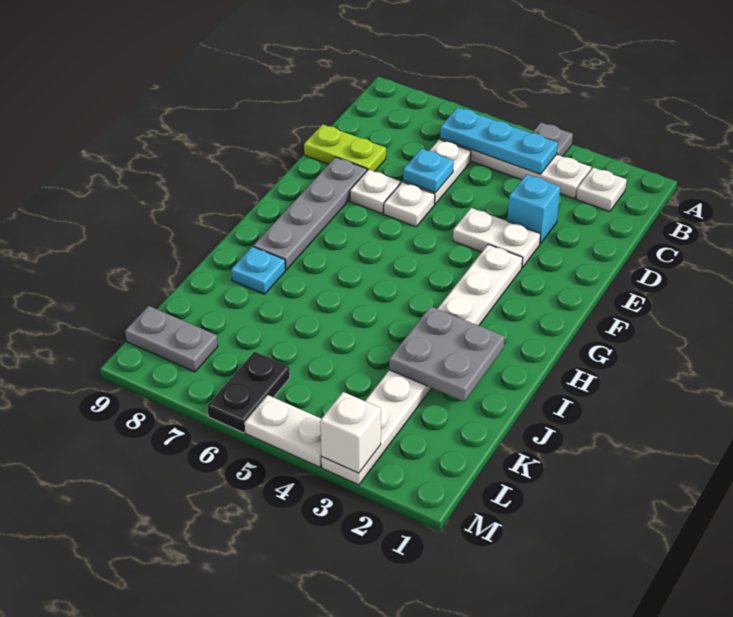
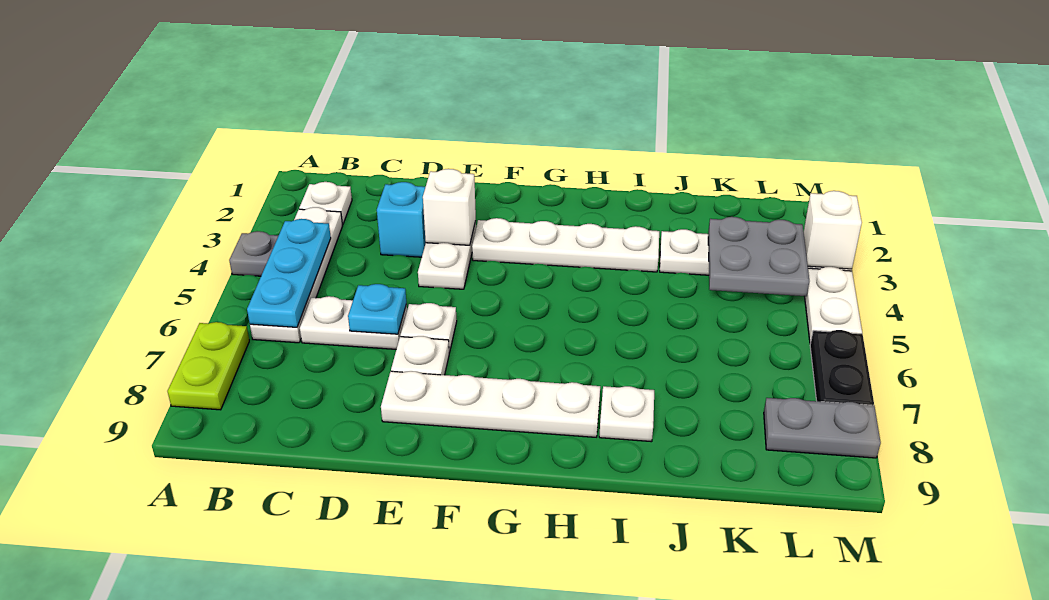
lime 1x2 plate [304,124,386,172] -> lime 1x2 plate moved to [167,322,249,410]
none -> white 1x1 brick [423,169,476,245]
grey 1x4 plate [253,157,367,270] -> white 1x4 plate [381,371,600,437]
grey 2x2 plate [389,306,505,401] -> grey 2x2 plate moved to [708,217,809,296]
cyan 1x1 plate [231,247,285,294] -> white 1x1 plate [599,386,654,442]
black 1x2 plate [207,352,290,433] -> black 1x2 plate turned to [810,330,874,405]
grey 1x2 plate [125,306,218,372] -> grey 1x2 plate turned to [764,398,881,458]

